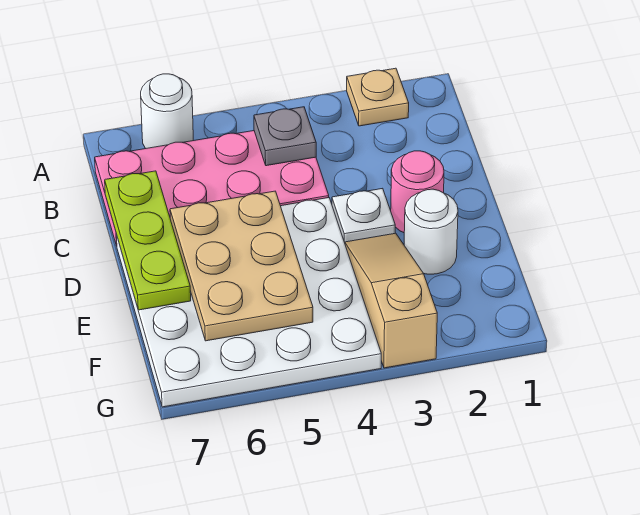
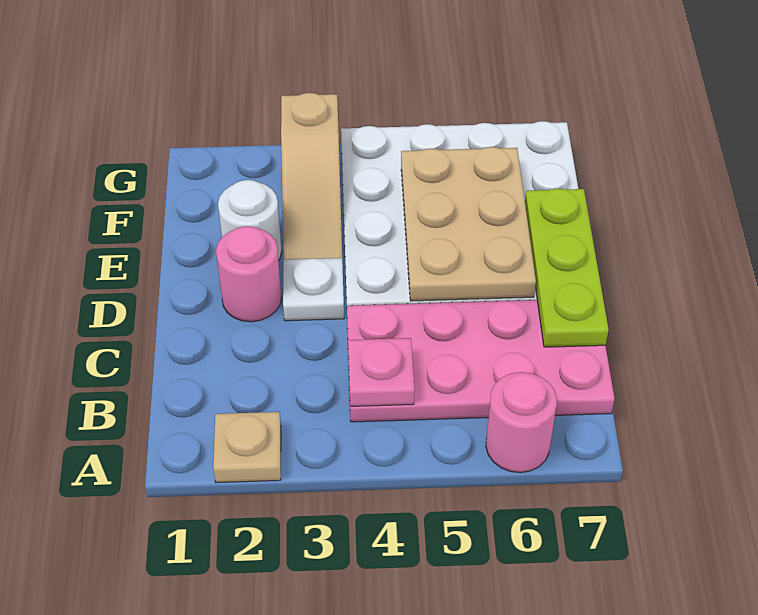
white 1x1 round brick [141,74,193,149] -> pink 1x1 round brick [486,372,557,472]
grey 1x1 plate [254,107,316,166] -> pink 1x1 plate [348,338,415,406]

